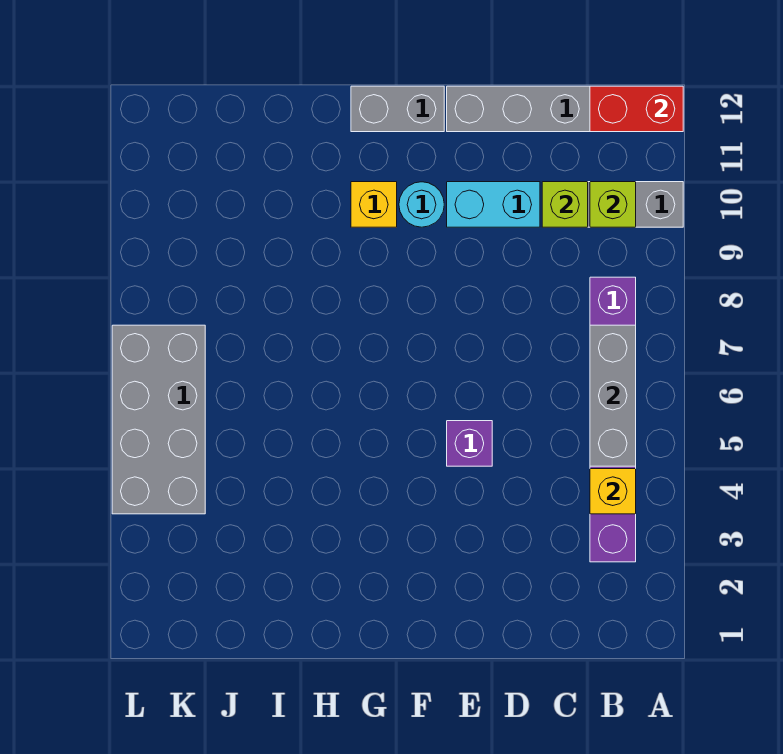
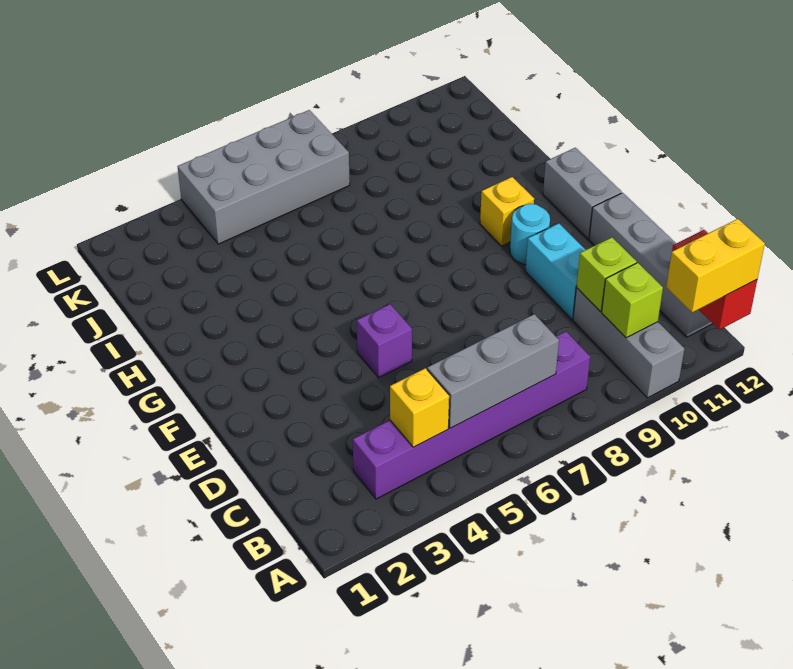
none -> yellow 1x2 brick [666,219,765,312]

